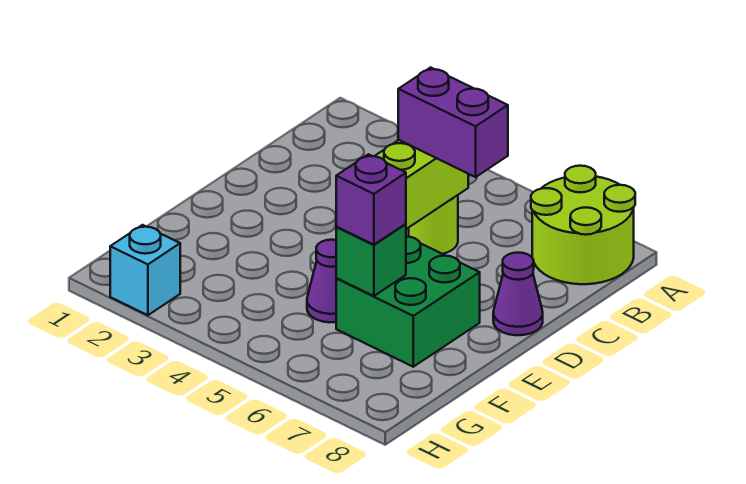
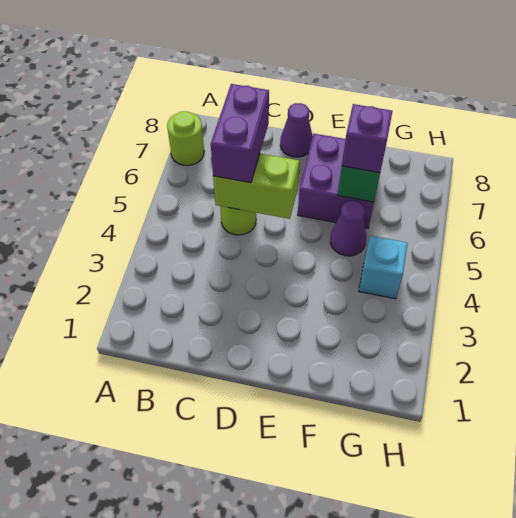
lime 2x2 round brick [531,166,635,284] -> lime 1x1 round brick [167,111,204,165]
green 2x2 brick [336,237,480,367] -> purple 2x2 brick [298,134,374,228]
cyan 1x1 brick [110,225,180,315] -> cyan 1x1 brick moved to [359,236,408,299]

